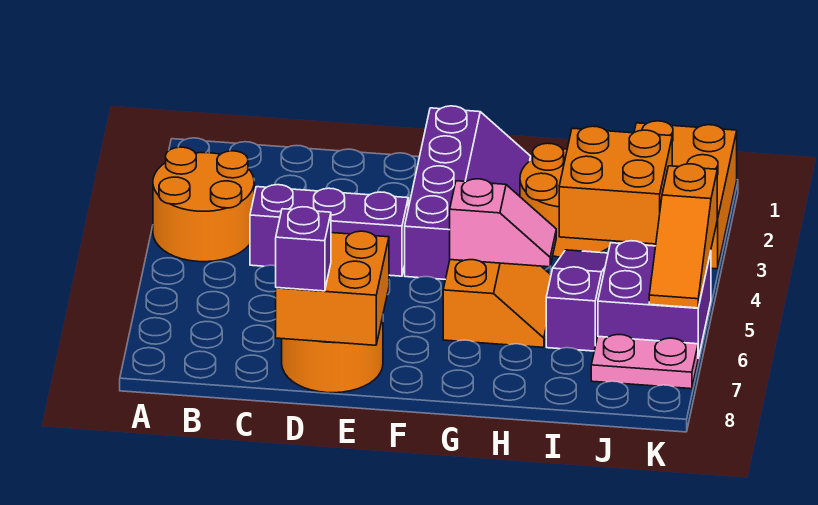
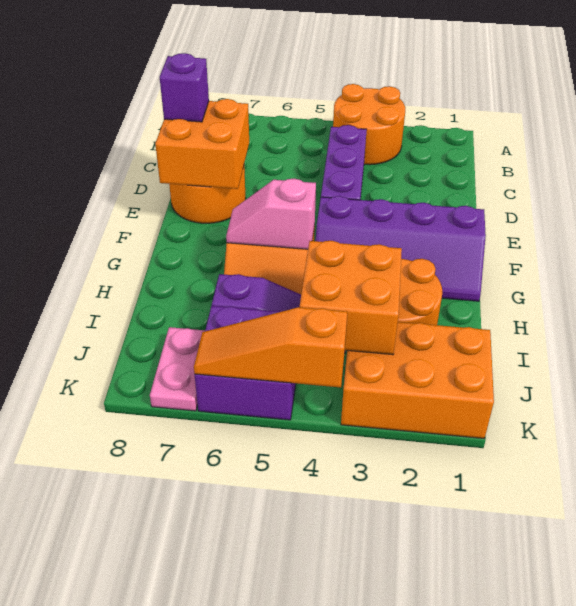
pink 1x2 slope [450,179,556,267] -> pink 1x2 slope turned to [226,179,316,249]

